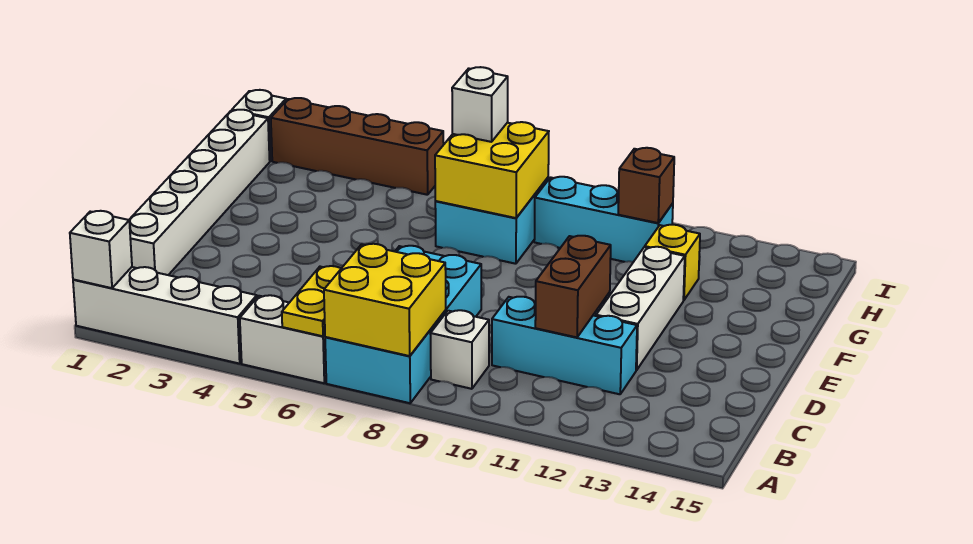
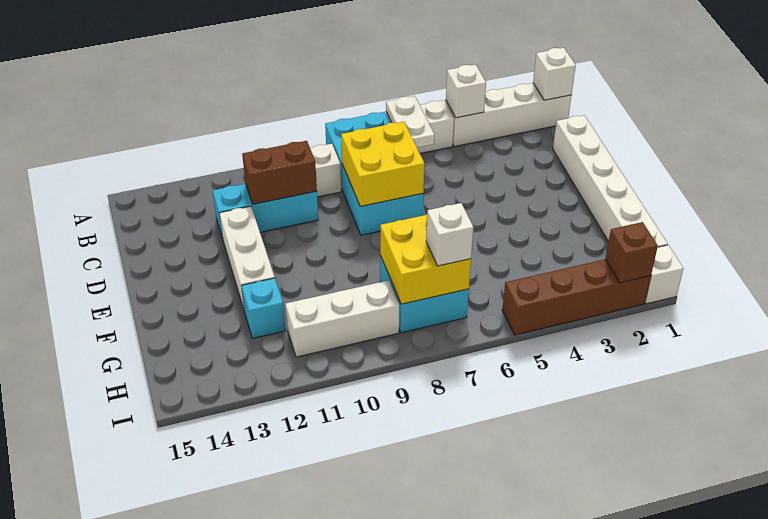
none -> white 1x1 brick [446,65,486,118]
yellow 1x2 plate [282,266,341,336] -> white 1x2 plate [386,96,434,148]
yellow 2x2 brick [324,244,446,356] -> yellow 2x2 brick moved to [341,122,424,206]
brown 1x2 brick [535,236,611,337] -> brown 1x2 brick turned to [242,141,317,204]
yellow 1x1 brick [645,225,700,300] -> cyan 1x1 brick [241,278,286,338]
cyan 1x3 brick [534,177,673,262] -> white 1x3 brick [285,280,399,357]
brown 1x1 brick [618,148,674,223] -> brown 1x1 brick moved to [605,222,658,283]

